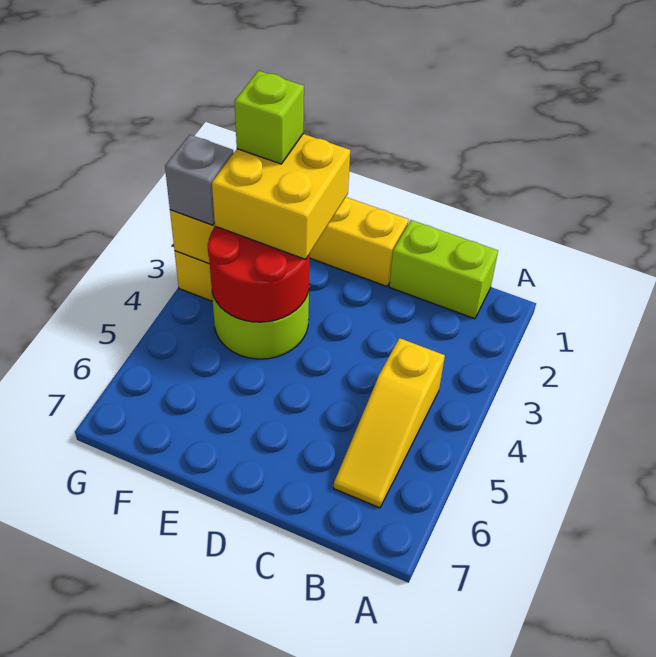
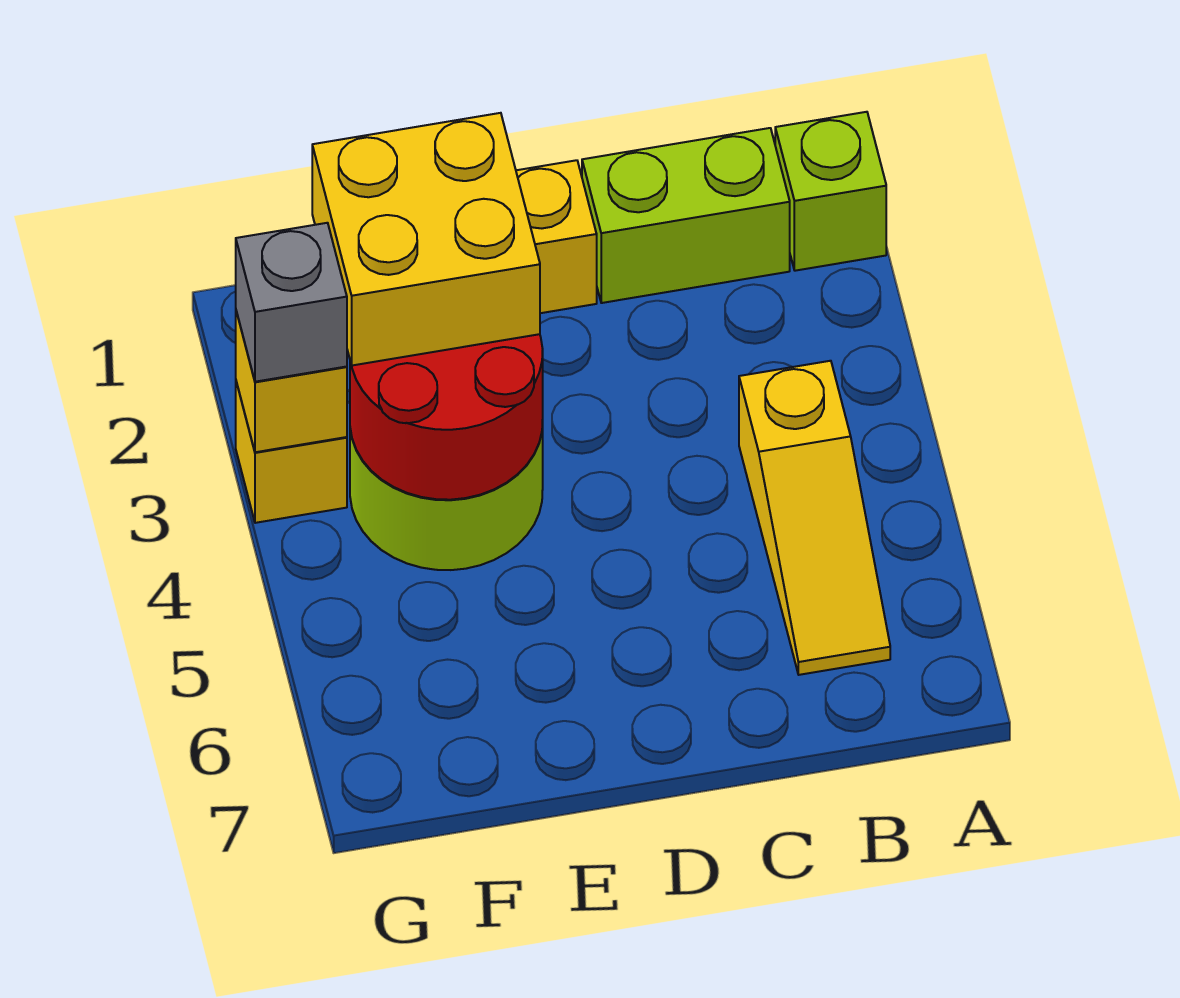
lime 1x1 brick [235,71,304,164] -> lime 1x1 brick moved to [775,112,886,271]

